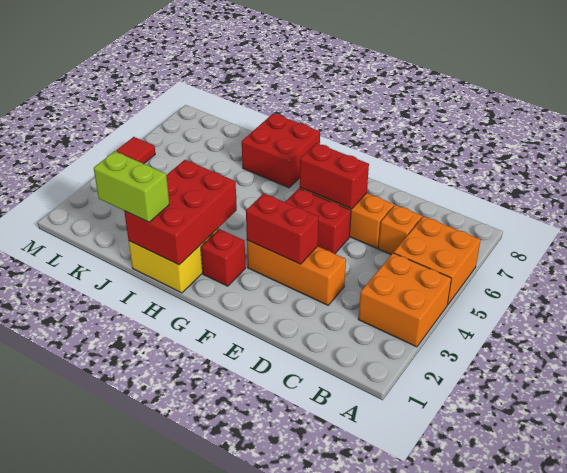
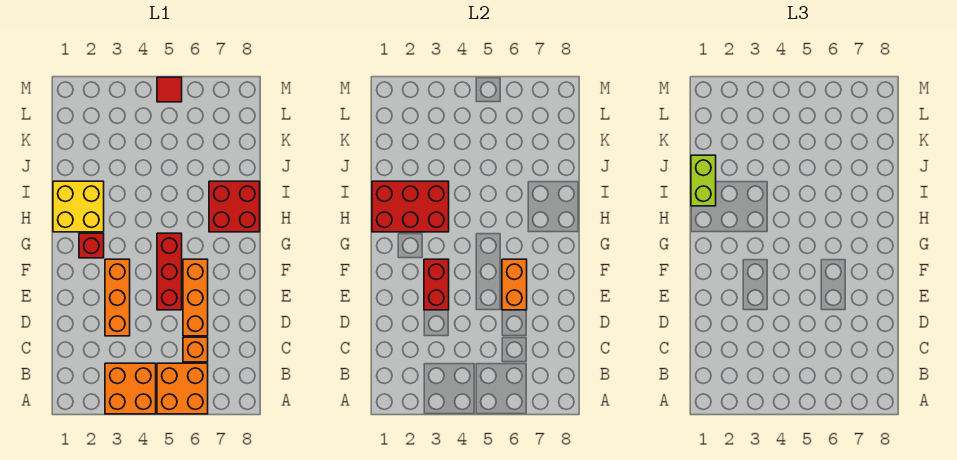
red 1x2 brick [286,188,351,254] -> red 1x3 brick [157,233,182,310]
red 1x2 brick [300,143,369,209] -> orange 1x2 brick [502,259,527,310]

